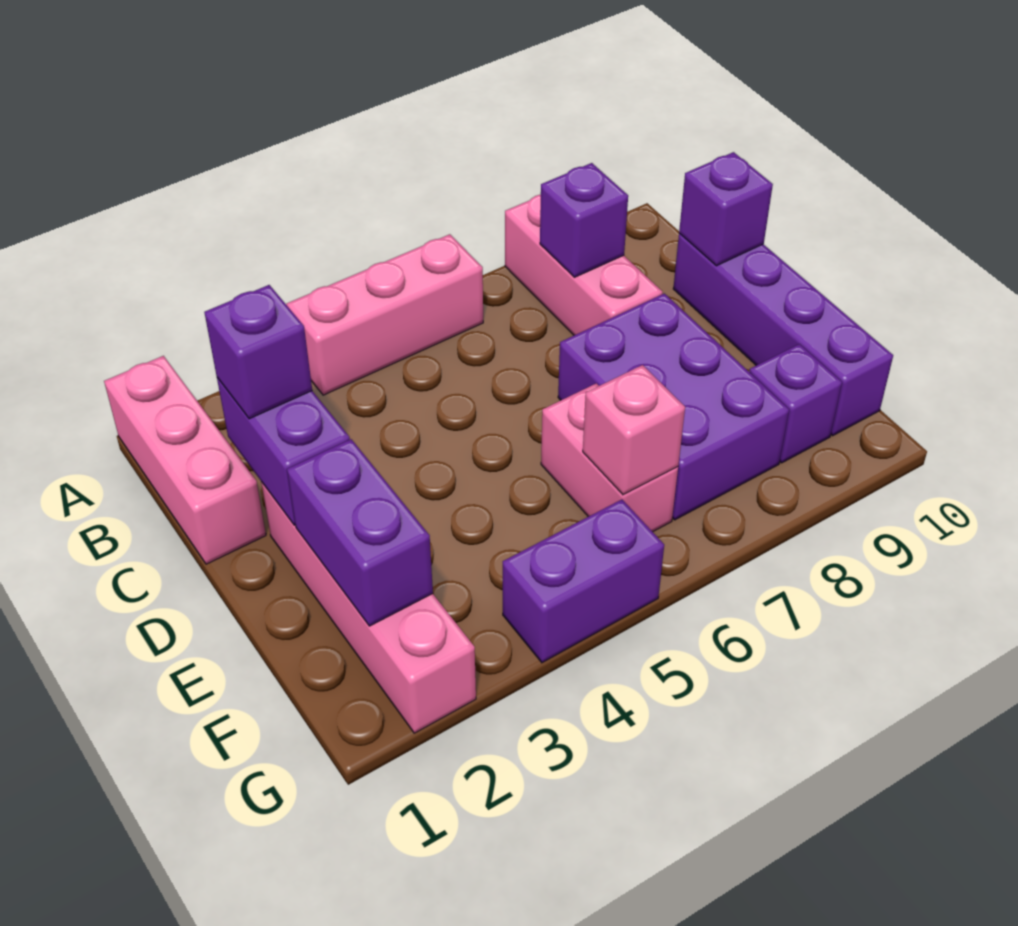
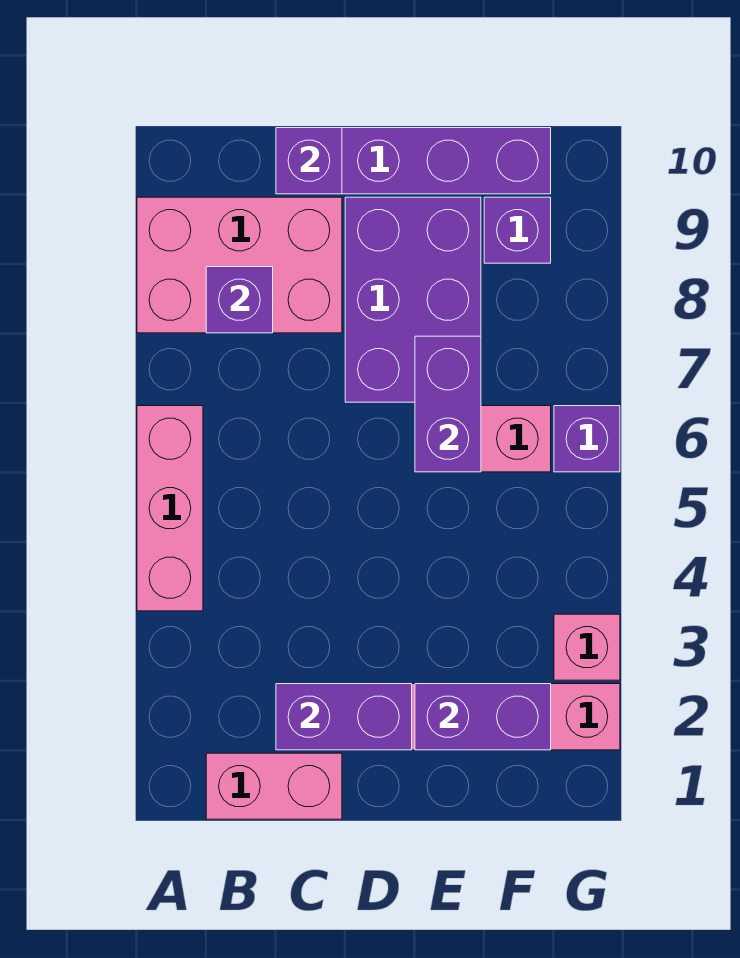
pink 1x3 brick [104,356,266,564] -> pink 1x2 brick [206,753,342,819]
pink 1x3 brick [505,195,663,335] -> pink 2x3 brick [137,197,342,333]
purple 1x1 brick [204,285,312,419] -> purple 1x1 brick moved to [554,406,620,472]
purple 2x3 brick [558,293,789,520] -> purple 2x3 brick turned to [345,197,481,402]
pink 1x1 brick [583,365,685,495] -> pink 1x1 brick moved to [554,614,620,680]
purple 1x2 brick [503,500,664,663] -> purple 1x2 brick moved to [415,336,481,472]

